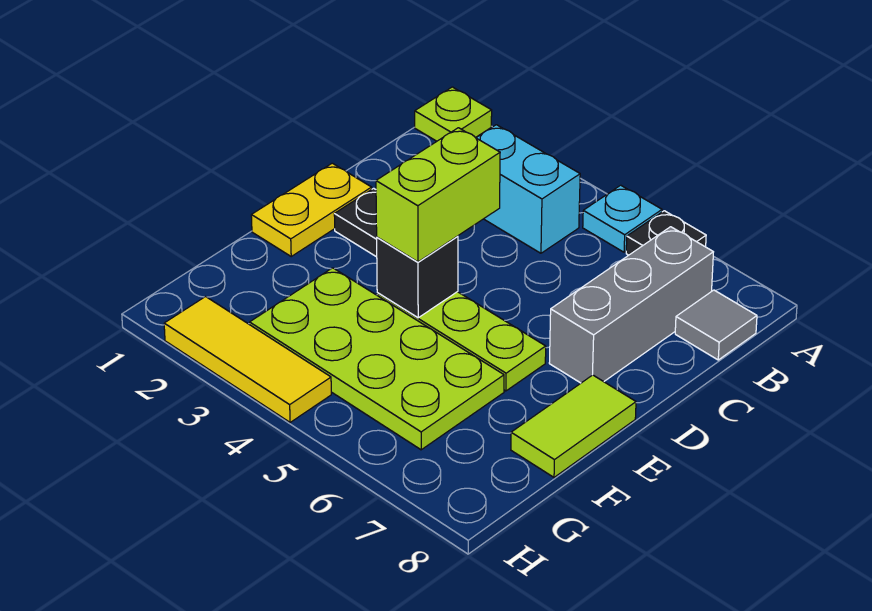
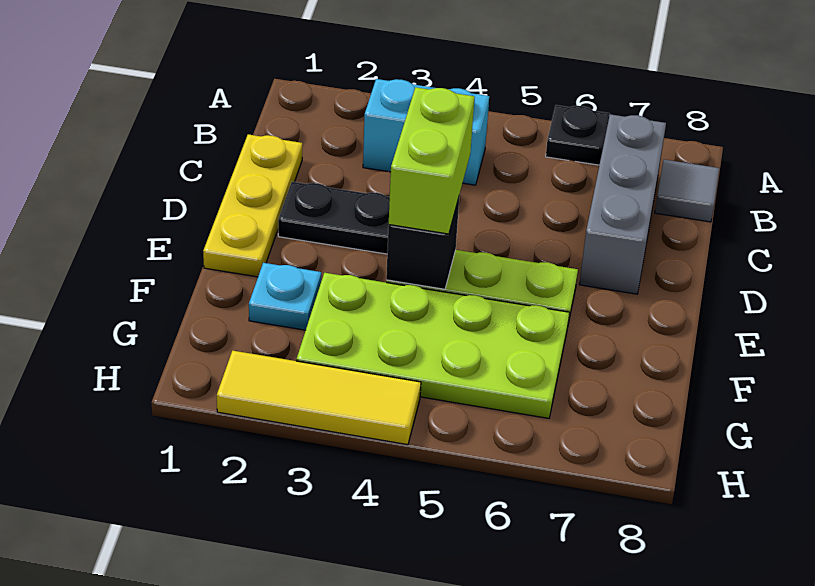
lime 1x1 plate [415,87,492,141] -> none
cyan 1x1 plate [583,185,662,252] -> cyan 1x1 plate moved to [249,263,321,330]
yellow 1x2 plate [251,163,372,256] -> yellow 1x3 plate [203,134,302,277]
lime 1x2 tile [511,375,636,477] -> none

